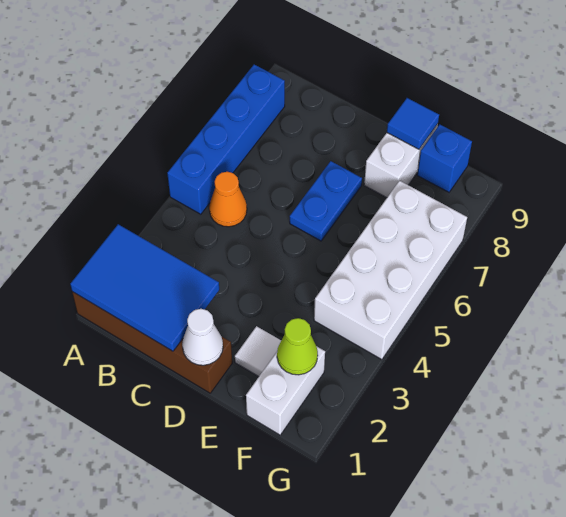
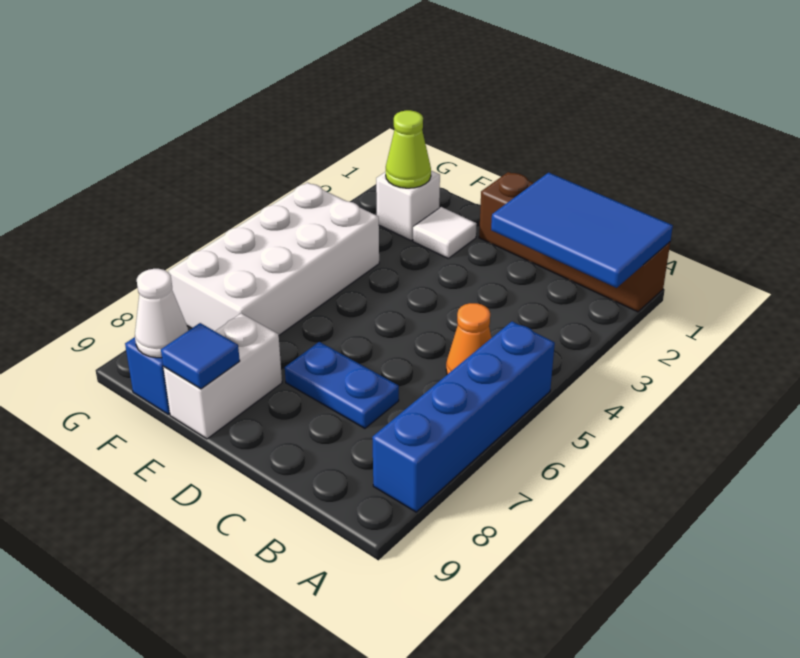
white 1x1 cone [182,309,223,365] -> white 1x1 cone moved to [135,269,188,358]
blue 1x2 plate [290,161,362,241] -> blue 1x2 plate turned to [285,342,399,428]
white 1x2 brick [246,346,325,435] -> white 1x1 brick [376,171,440,240]

